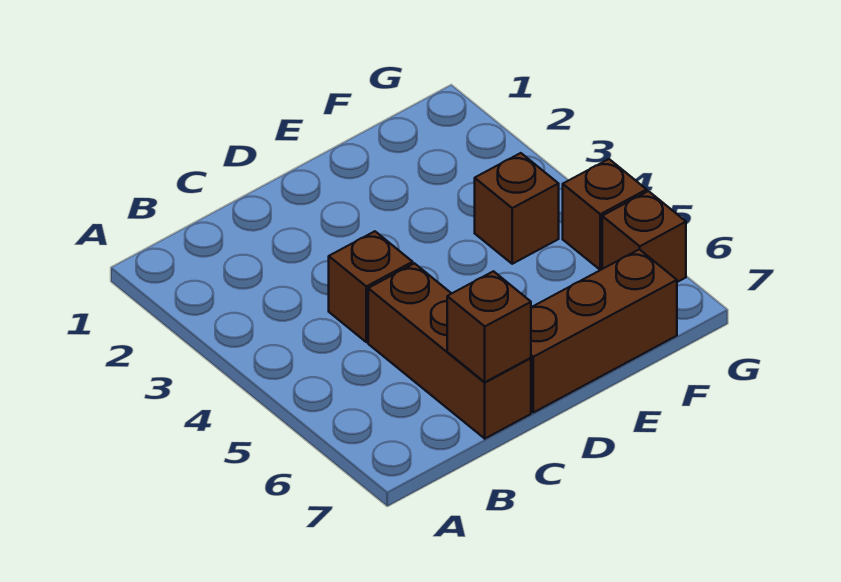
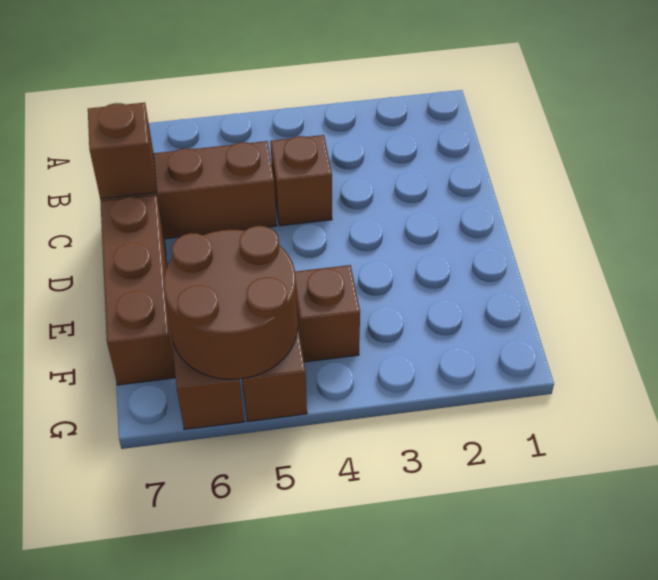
none -> brown 2x2 round brick [163,226,298,379]

